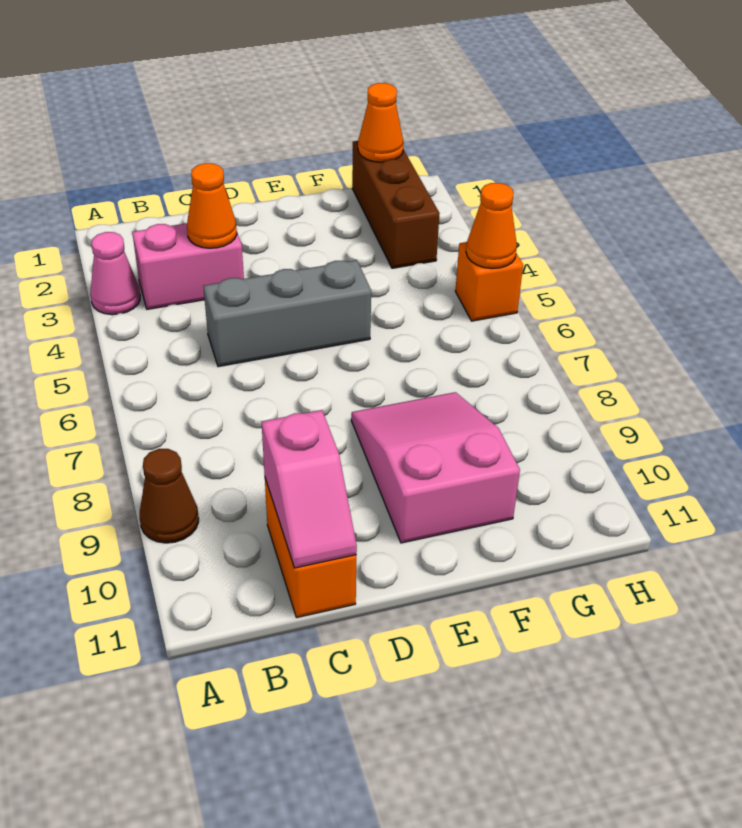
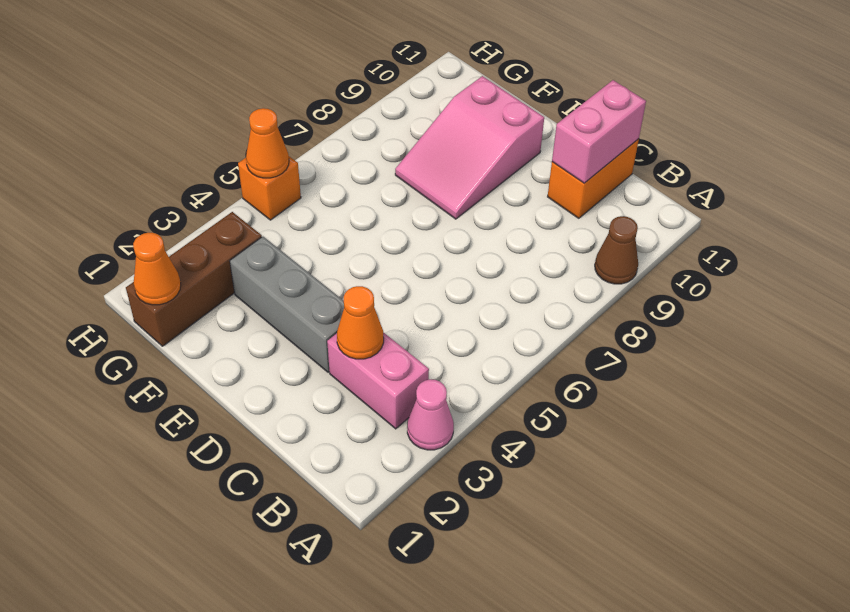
grey 1x3 brick [203,260,371,367] -> grey 1x3 brick moved to [230,237,344,372]
pink 1x2 slope [262,410,357,568] -> pink 1x2 brick [552,80,646,183]

